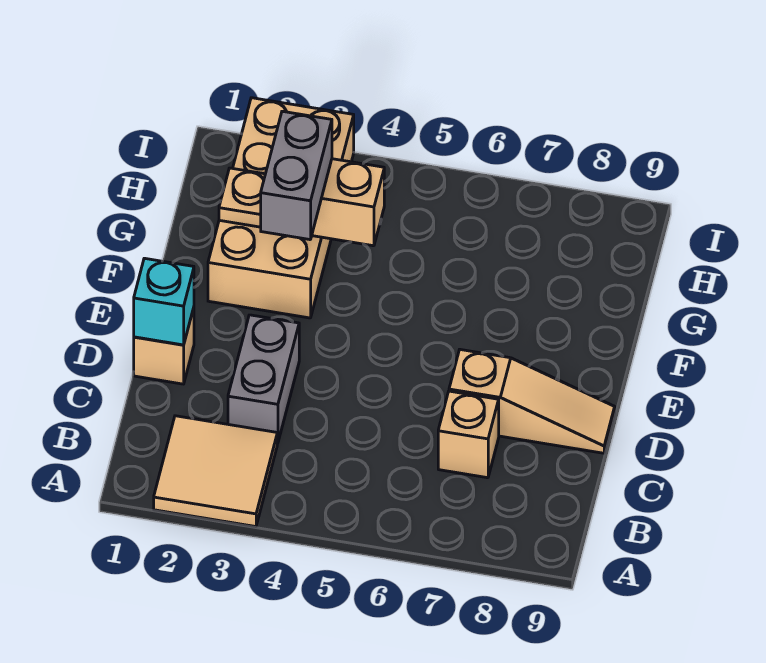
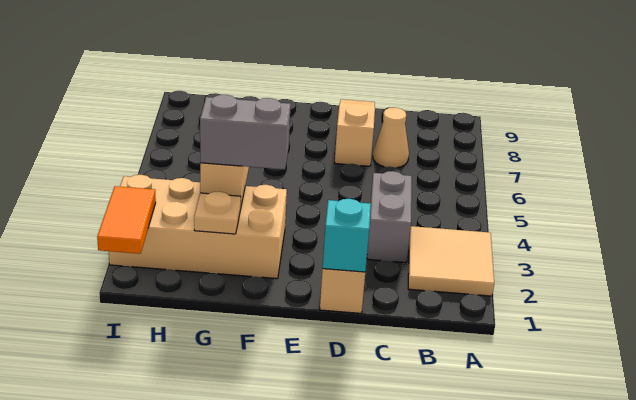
grey 1x2 brick [228,315,299,443] -> grey 1x2 brick turned to [367,171,412,263]
tan 1x1 brick [438,391,499,478] -> tan 1x1 cone [373,108,409,168]
none -> orange 1x2 tile [97,186,156,254]

